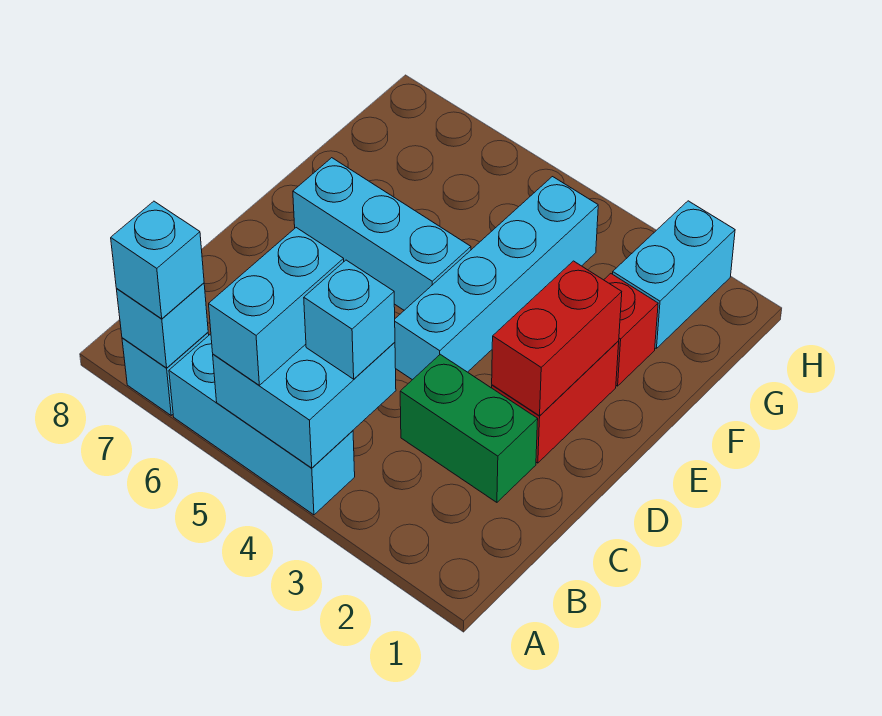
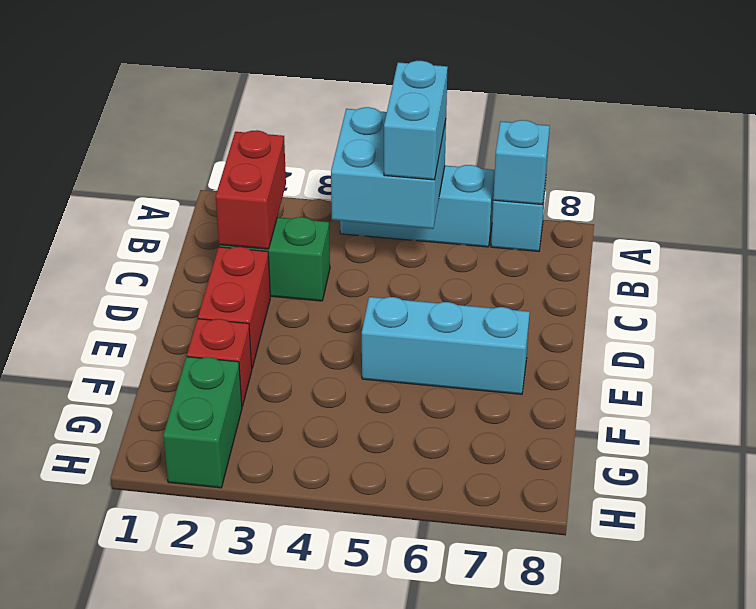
cyan 1x1 brick [111,201,204,319] -> none
cyan 1x1 brick [304,260,395,379] -> none
red 1x2 brick [492,261,622,416] -> red 1x2 brick moved to [216,130,286,249]
cyan 1x4 brick [395,177,598,380] -> none
cyan 1x2 brick [613,201,735,348] -> green 1x2 brick [163,357,242,488]

